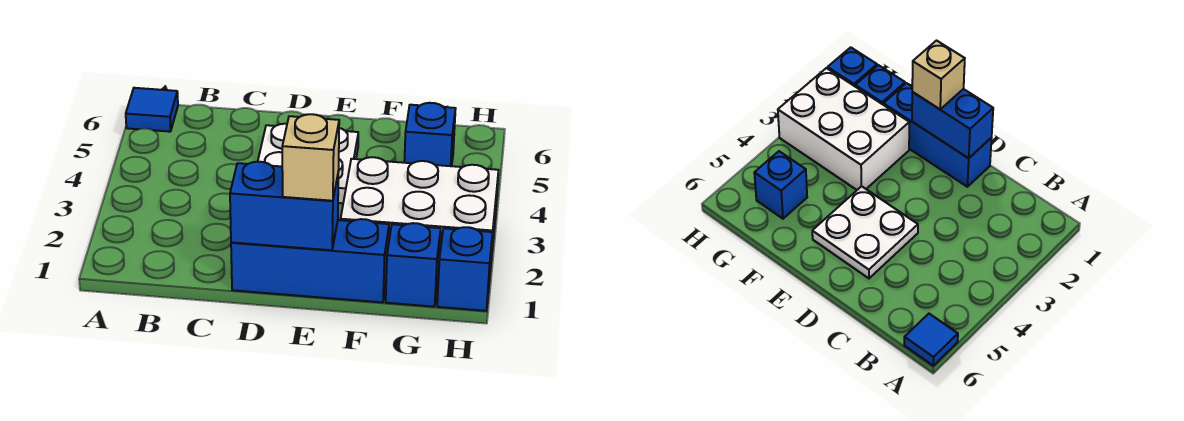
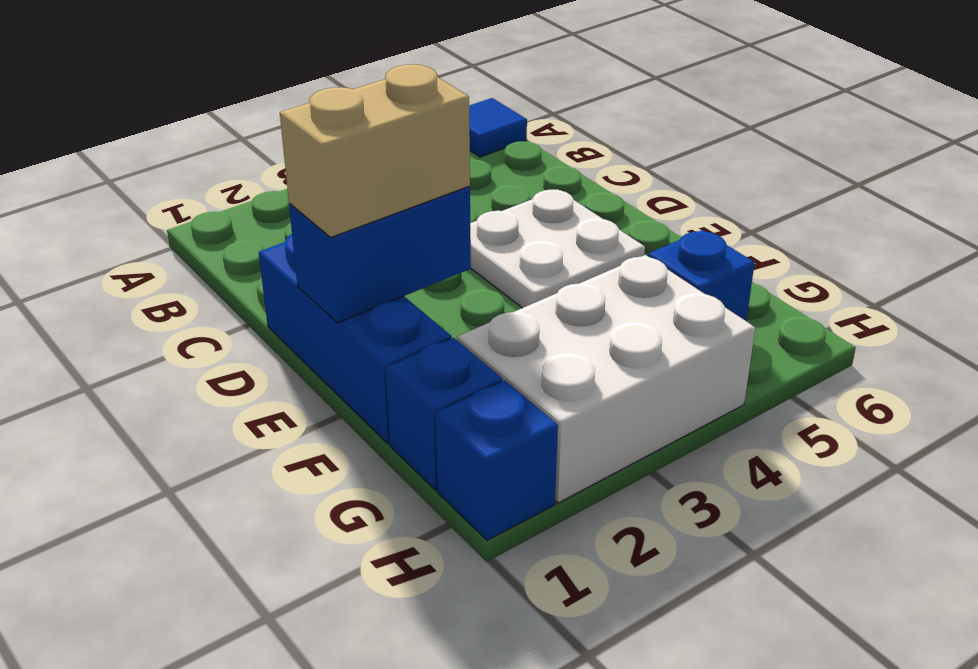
blue 1x2 brick [230,162,339,250] -> blue 1x2 brick turned to [289,186,471,323]
tan 1x1 brick [282,114,339,201] -> tan 1x2 brick [280,64,470,237]
white 2x3 brick [341,157,498,269] -> white 2x3 brick turned to [457,255,755,503]

